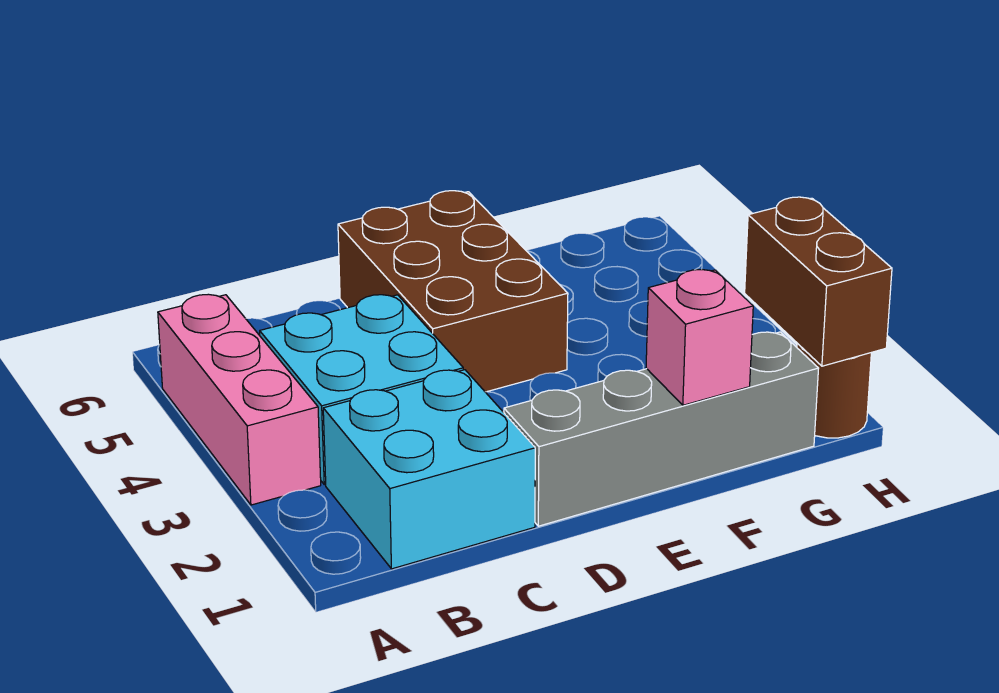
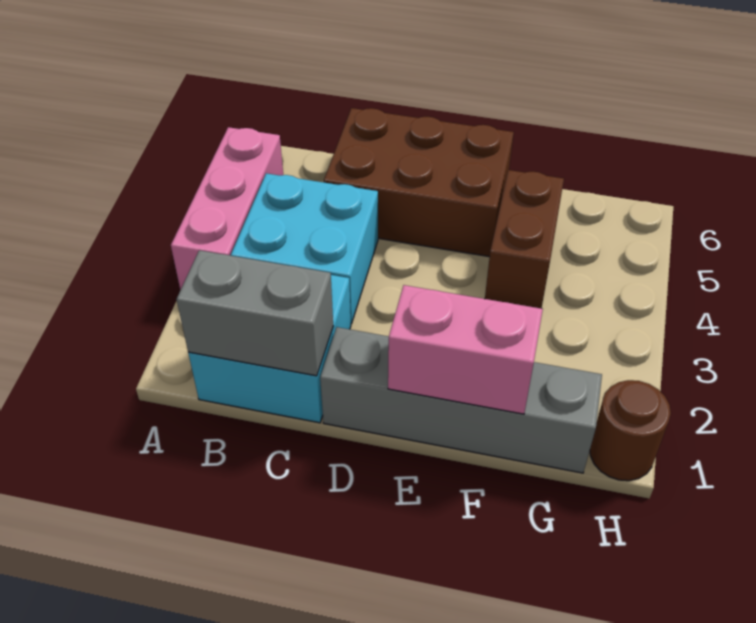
none -> grey 1x2 brick [177,250,333,376]
brown 2x3 brick [338,191,568,392] -> brown 2x3 brick turned to [324,108,514,257]
pink 1x1 brick [646,269,753,405] -> pink 1x2 brick [388,285,543,414]
brown 1x2 brick [745,197,892,366] -> brown 1x2 brick moved to [485,170,564,308]

